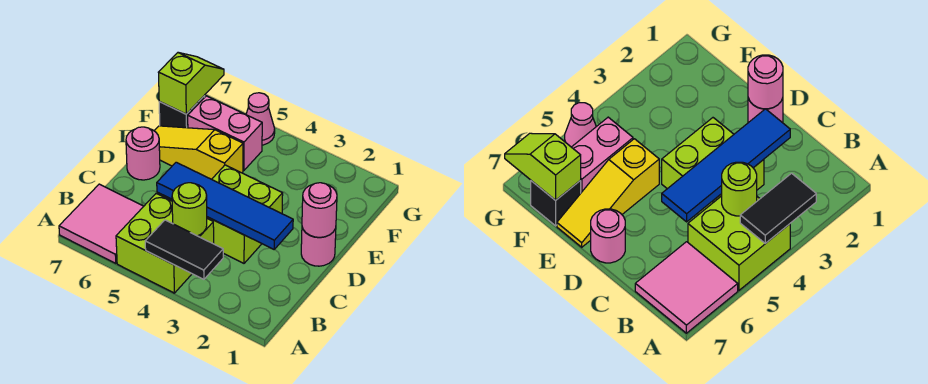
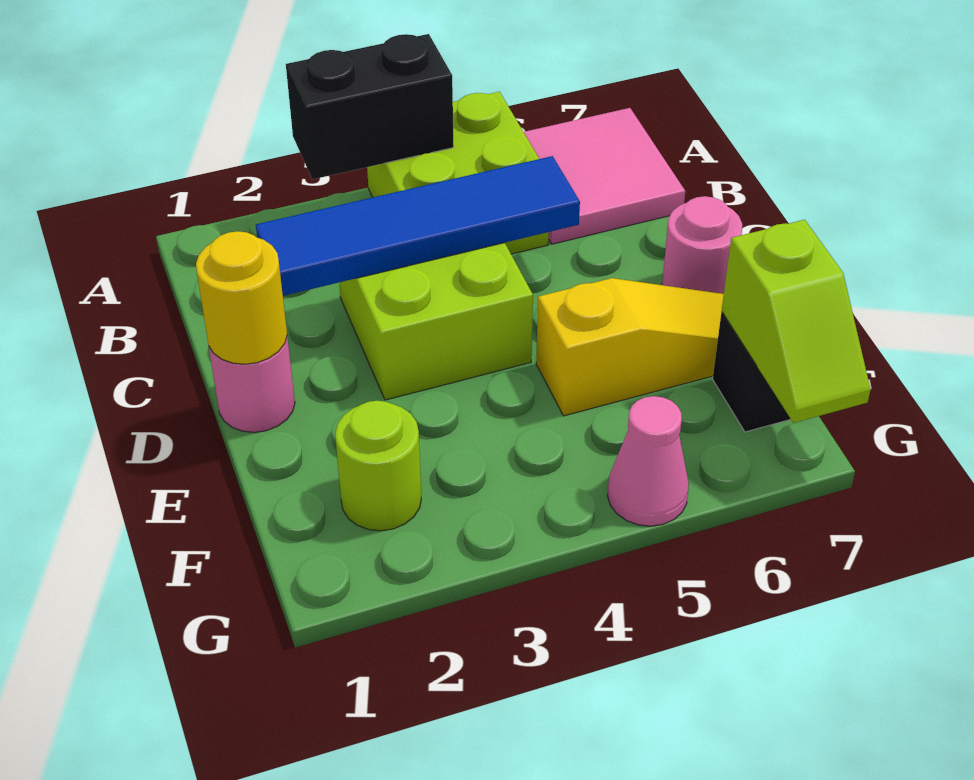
black 1x2 tile [145,220,223,279] -> black 1x2 brick [286,34,454,179]
lime 1x1 round brick [172,183,207,236] -> lime 1x1 round brick moved to [335,401,421,531]
pink 1x1 round brick [302,183,337,237] -> yellow 1x1 round brick [196,231,287,364]
pink 1x2 brick [188,96,262,171] -> none

